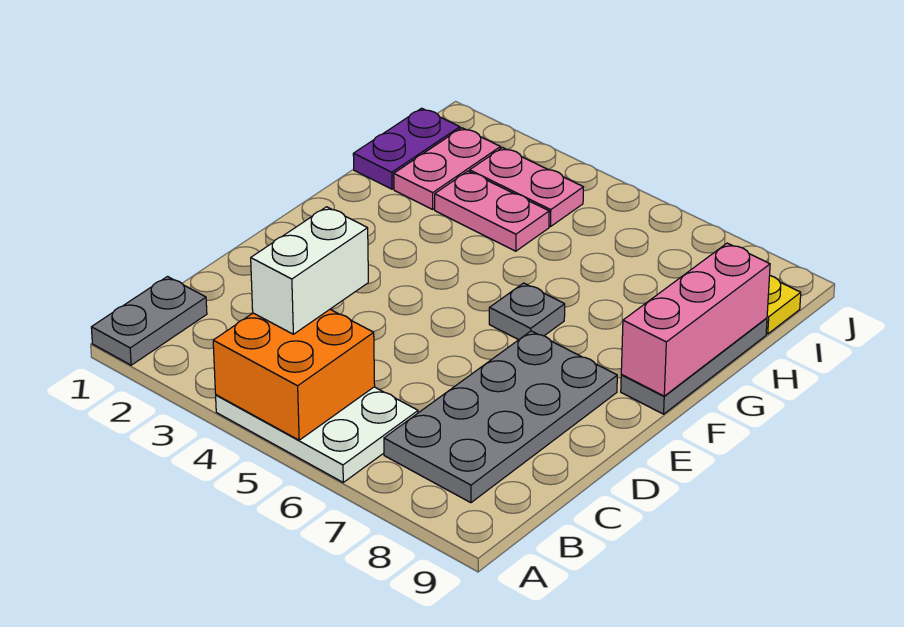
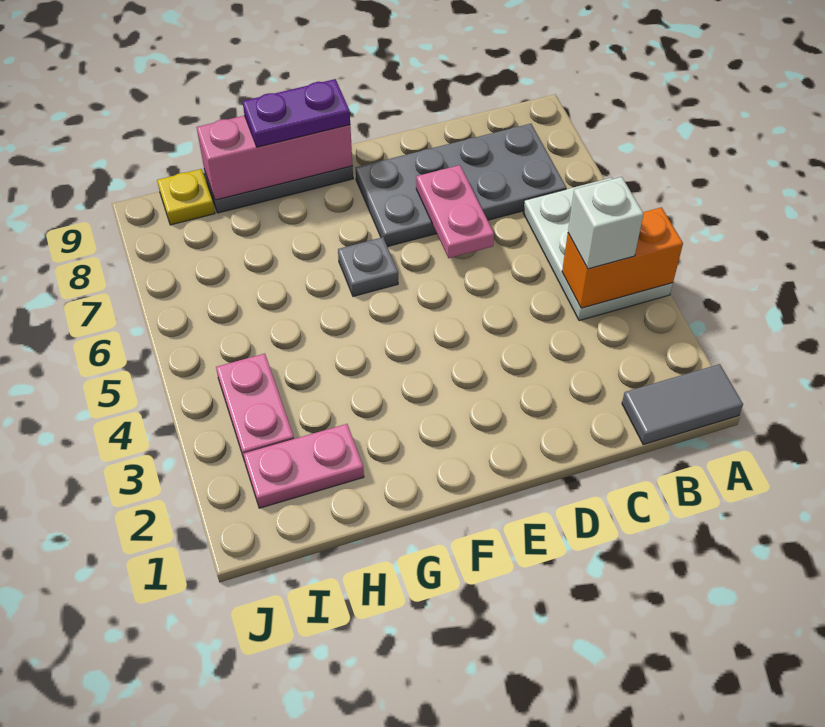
grey 1x2 plate [91,277,207,365] -> grey 1x2 tile [622,364,743,445]
orange 2x2 brick [213,309,375,440] -> orange 1x2 brick [562,207,683,308]
white 1x2 brick [251,207,368,334] -> white 1x1 brick [568,177,644,269]
purple 1x2 plate [353,108,460,189] -> purple 1x2 plate moved to [243,79,350,147]
pink 1x2 plate [435,171,549,251] -> pink 1x2 plate moved to [416,165,494,258]

